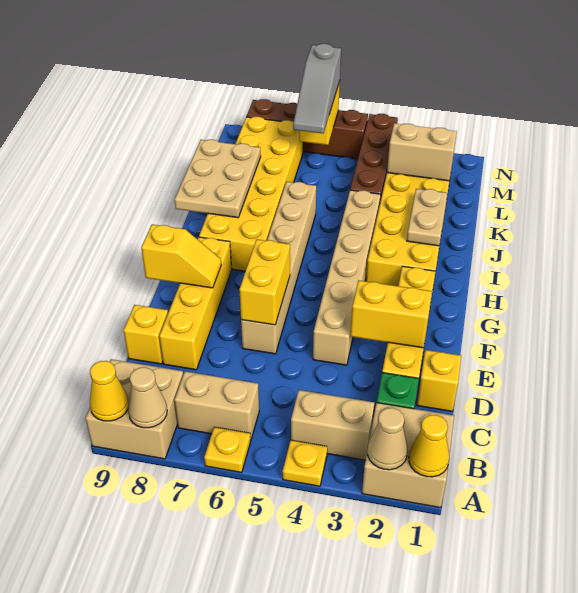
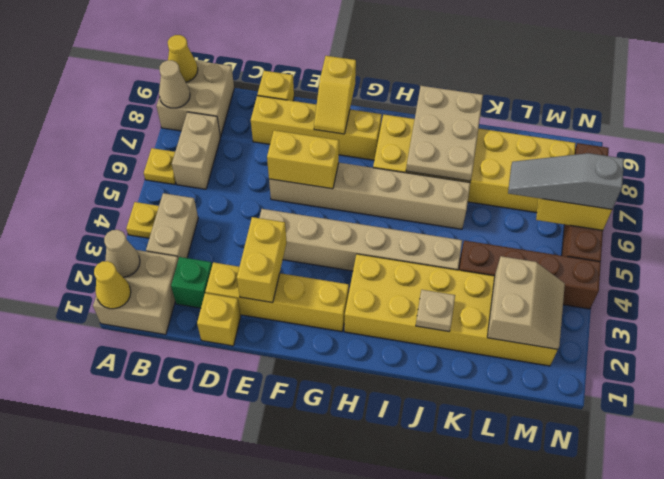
tan 1x2 plate [407,189,447,246] -> tan 1x1 plate [416,290,455,332]
tan 2x3 plate [175,140,261,218] -> tan 2x3 plate turned to [406,86,483,181]

